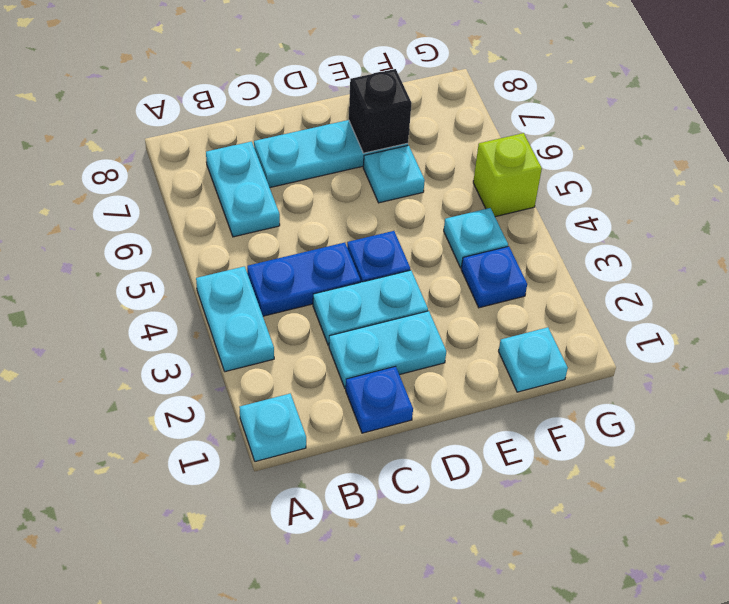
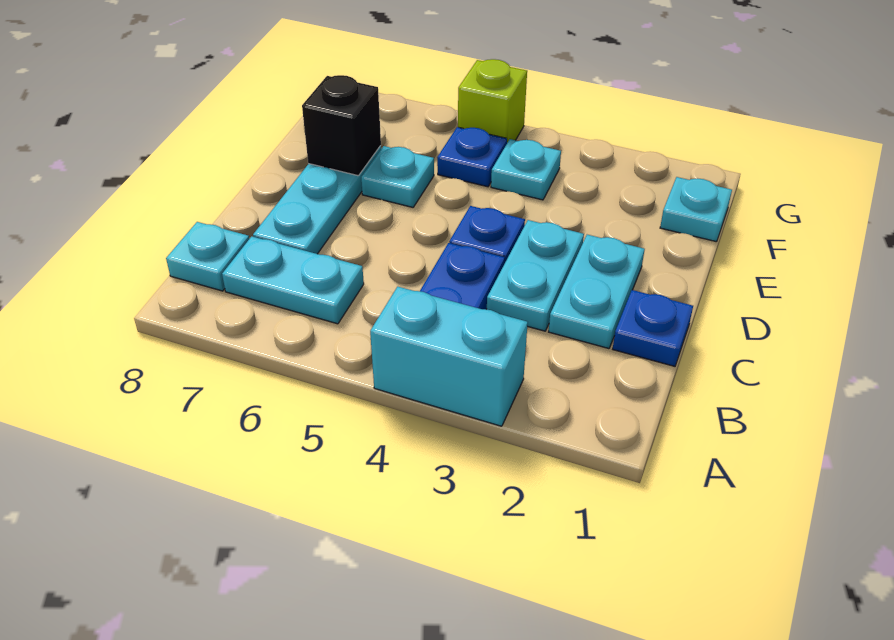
cyan 1x1 plate [240,394,306,462] -> cyan 1x1 plate moved to [166,222,249,291]
cyan 1x2 plate [196,266,274,372] -> cyan 1x2 brick [370,287,528,426]
blue 1x1 plate [461,246,527,308] -> blue 1x1 plate moved to [437,127,507,187]

